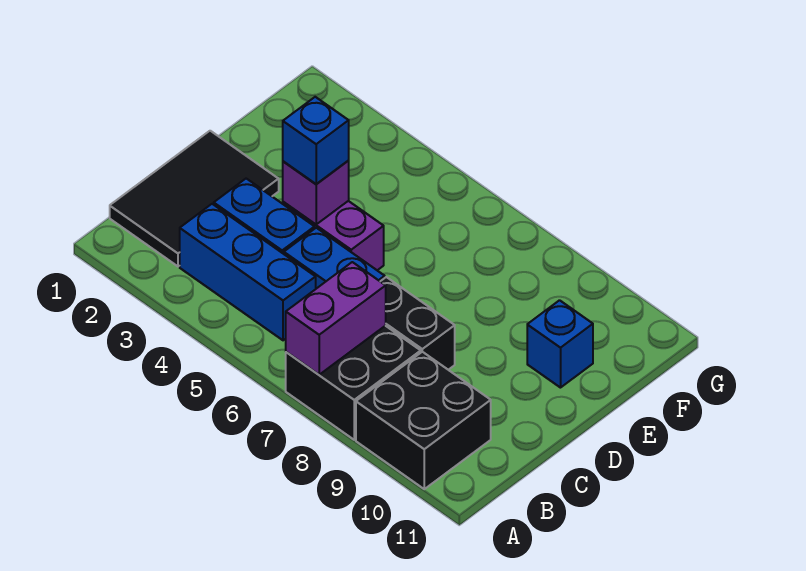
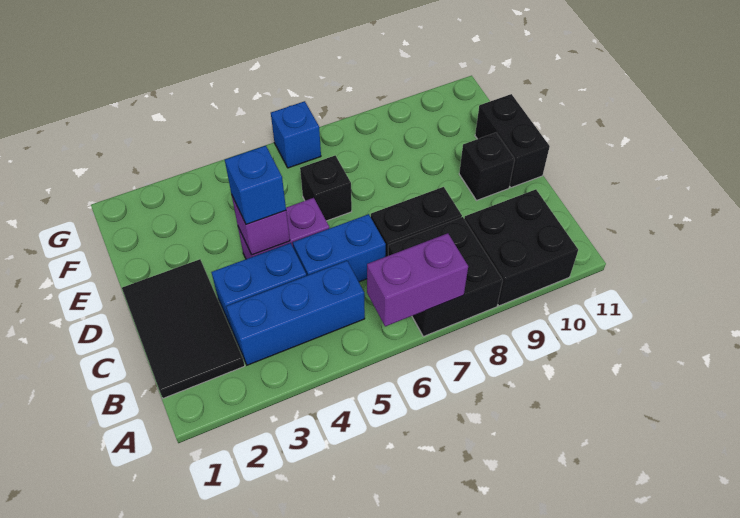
purple 1x2 brick [286,262,386,375] -> purple 1x2 brick turned to [367,233,468,326]
none -> black 1x1 brick [459,133,515,200]
none -> black 1x2 brick [475,94,550,188]
none -> black 1x1 brick [300,156,352,221]
blue 1x1 brick [527,300,593,388] -> blue 1x1 brick moved to [271,101,321,168]

